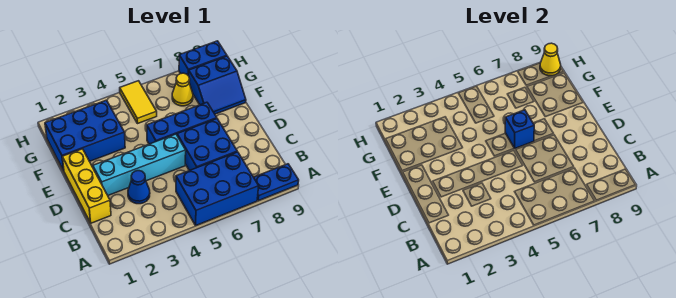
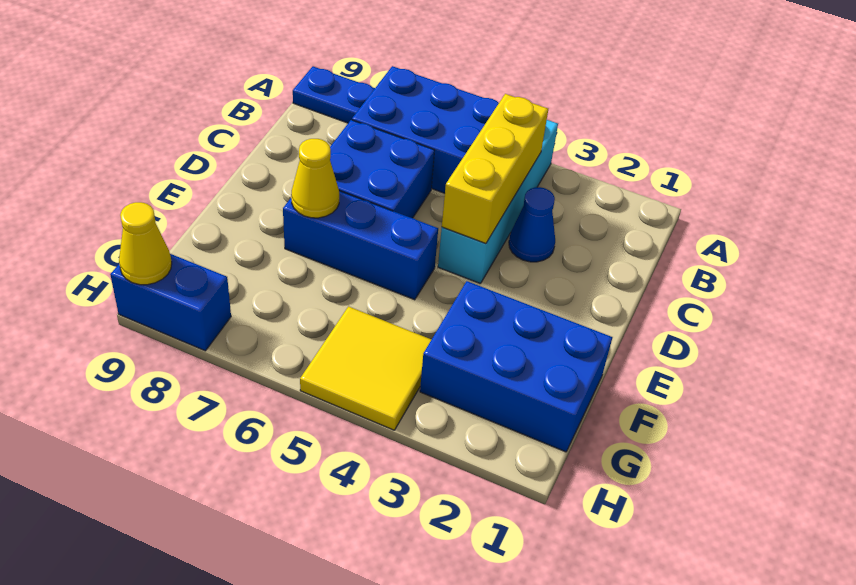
yellow 1x3 brick [62,149,111,223] -> yellow 1x3 brick moved to [442,94,548,244]
cyan 1x4 brick [93,134,186,195] -> cyan 1x4 brick turned to [438,120,558,284]
blue 1x1 brick [505,110,534,148] -> none
blue 2x2 slope [189,56,246,114] -> none
yellow 1x2 tile [120,81,157,124] -> yellow 2x2 tile [300,306,432,430]
yellow 1x1 cone [172,73,193,106] -> yellow 1x1 cone moved to [291,139,339,218]

